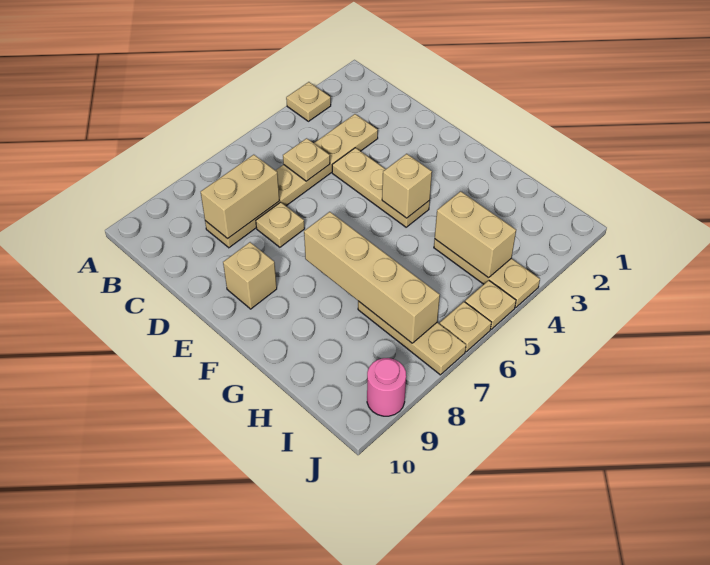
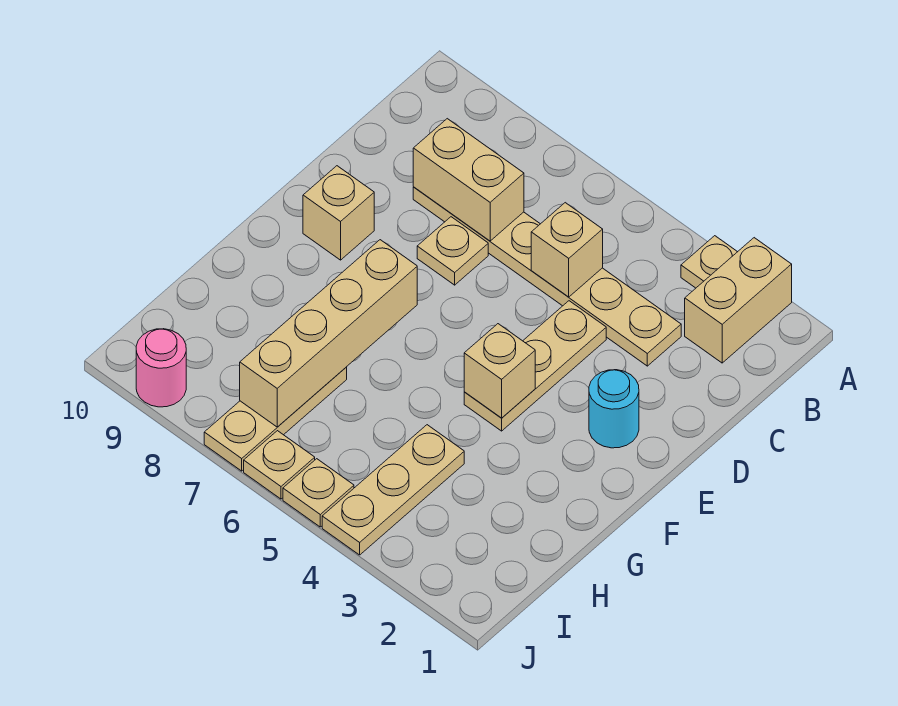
tan 1x1 plate [283,138,330,181] -> tan 1x1 brick [531,203,603,297]
none -> cyan 1x1 round brick [589,370,639,448]
tan 1x2 brick [435,191,516,278] -> tan 1x2 brick moved to [685,238,792,363]

